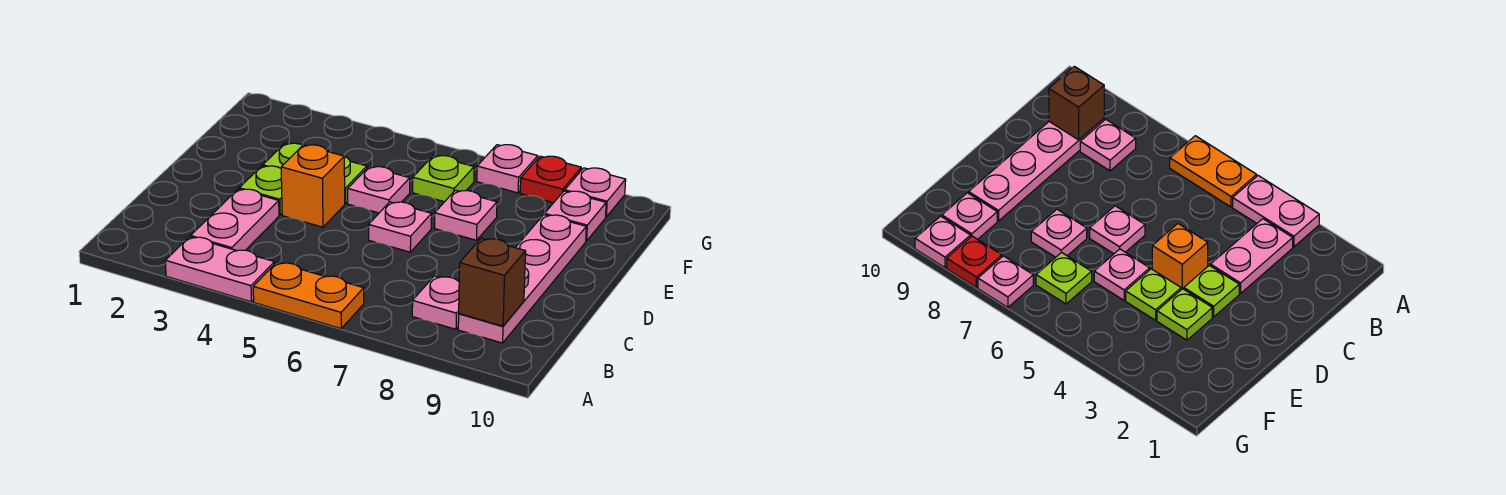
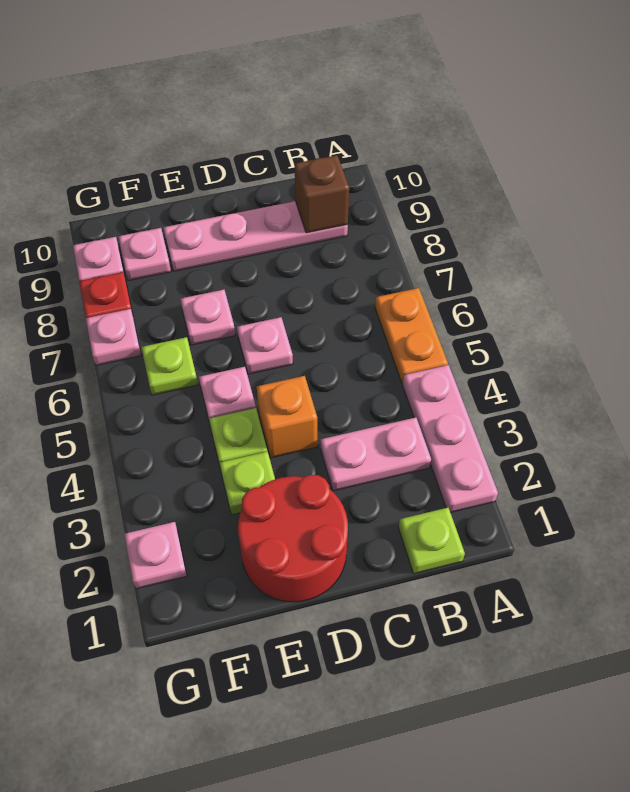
pink 1x2 plate [165,237,274,302] -> pink 1x3 plate [402,365,498,512]
pink 1x1 plate [412,276,459,329] -> pink 1x1 plate moved to [124,522,187,589]
none -> red 2x2 round brick [238,475,348,602]
lime 1x1 plate [239,166,282,215] -> lime 1x1 plate moved to [398,508,465,574]

